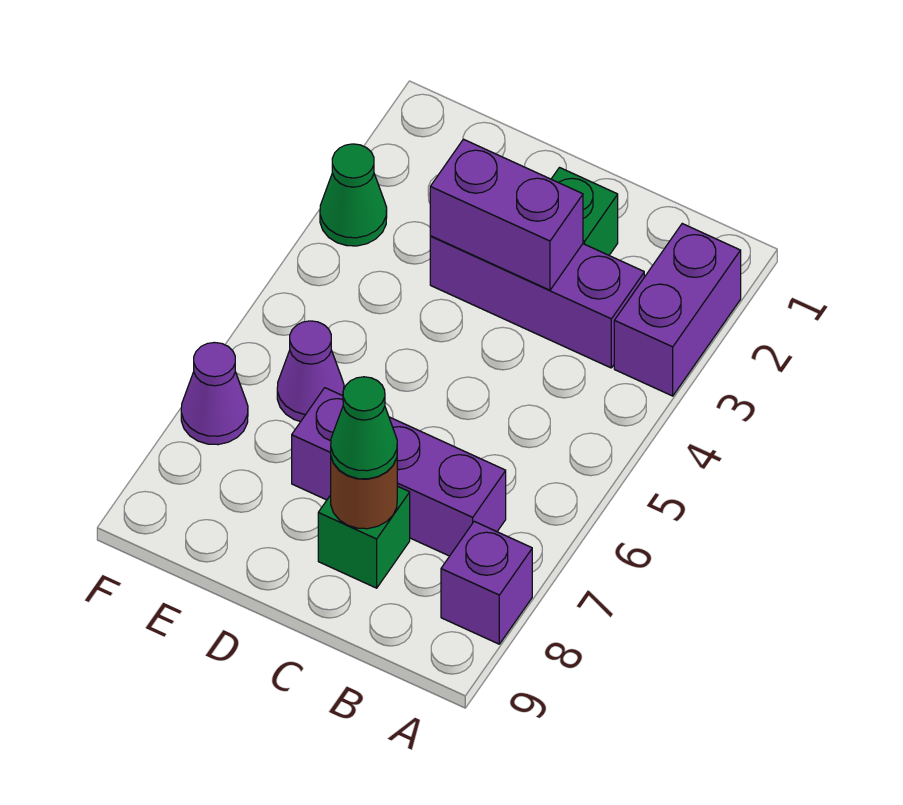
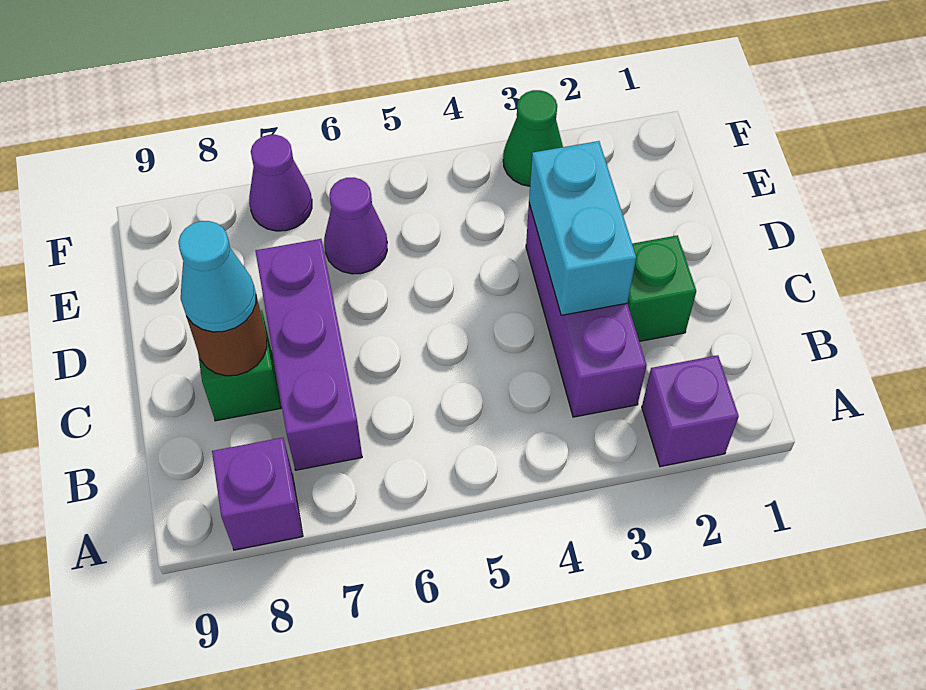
purple 1x2 brick [614,224,741,396] -> purple 1x1 brick [642,355,739,467]
purple 1x2 brick [430,139,583,290] -> cyan 1x2 brick [529,141,636,315]
green 1x1 cone [331,377,397,479] -> cyan 1x1 cone [179,221,256,332]

